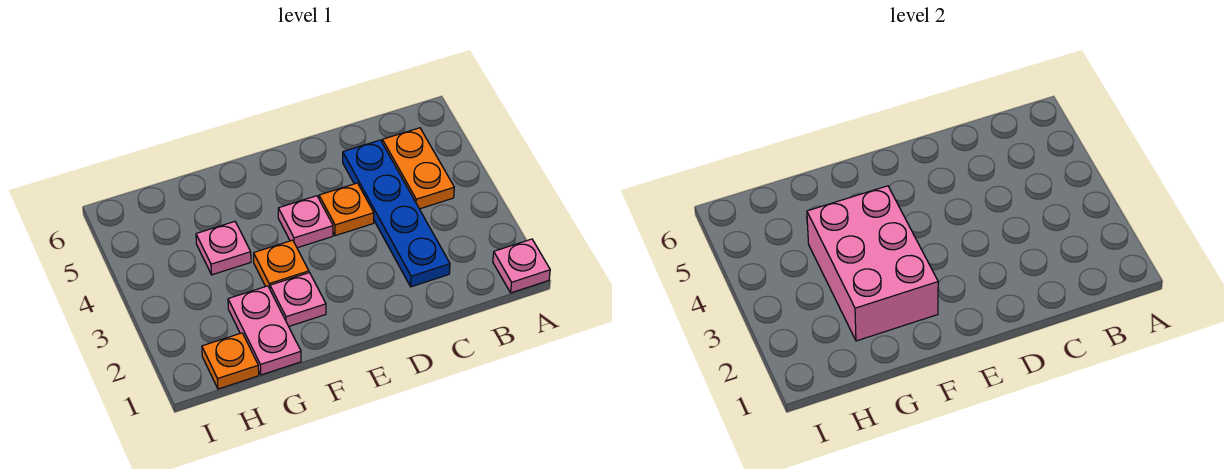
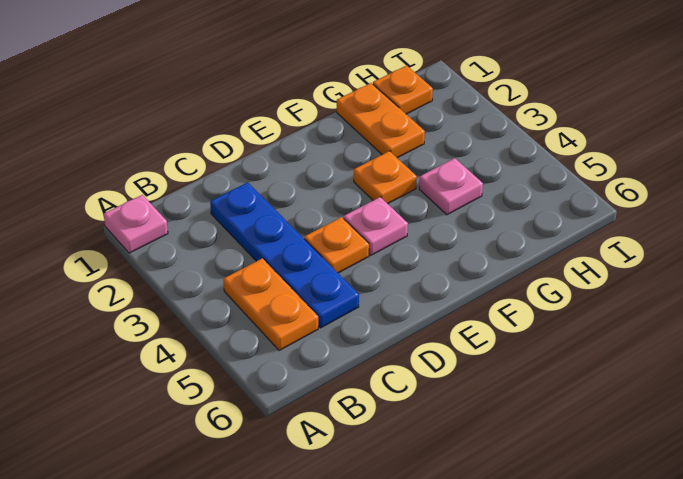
pink 1x1 plate [270,273,326,326] -> none
pink 2x3 brick [807,186,938,341] -> none
pink 1x2 plate [228,286,301,375] -> orange 1x2 plate [337,83,425,158]

